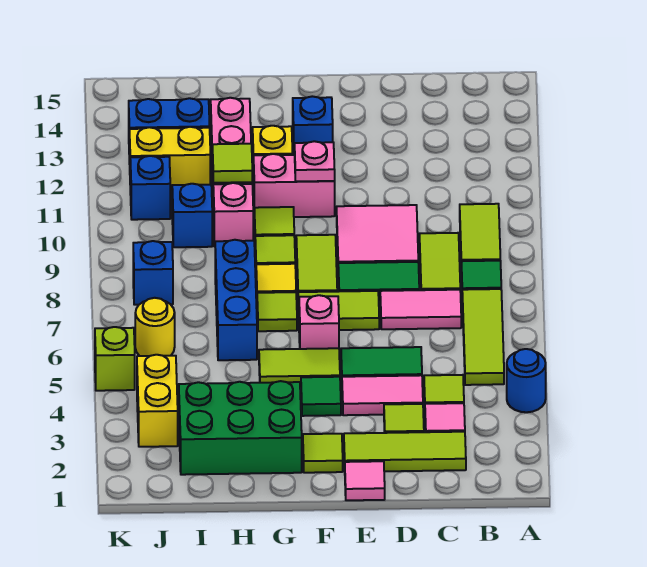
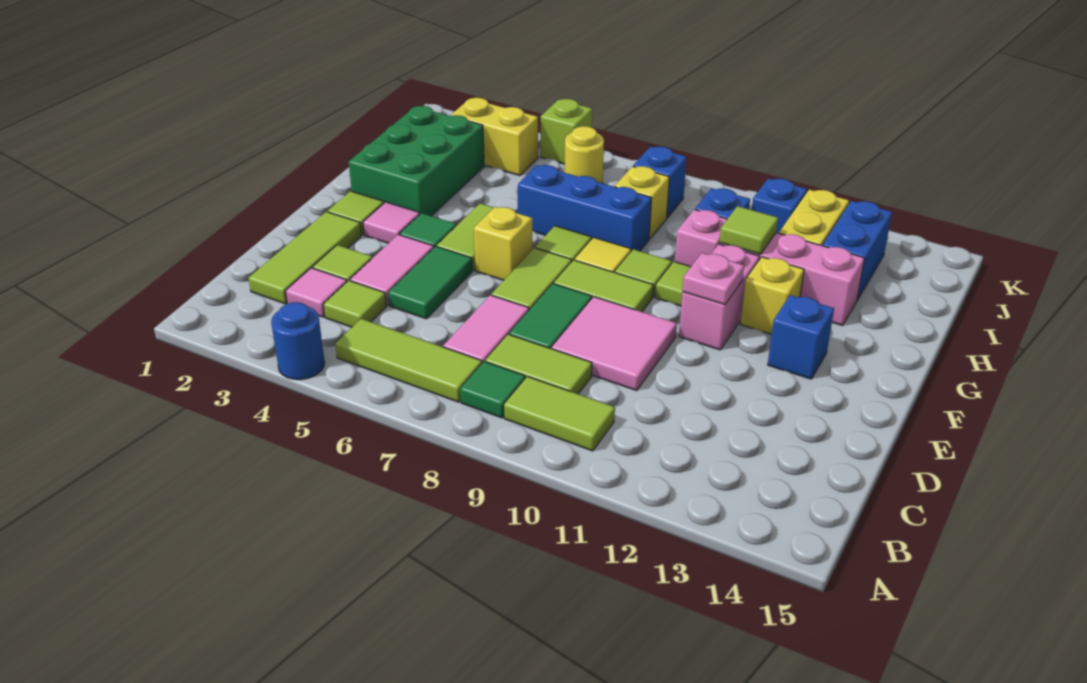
pink 1x1 tile [345,461,385,500] -> pink 1x1 tile moved to [363,202,420,243]
pink 1x1 brick [299,295,339,349] -> yellow 1x1 brick [474,207,532,280]
none -> yellow 1x1 brick [615,166,669,239]

